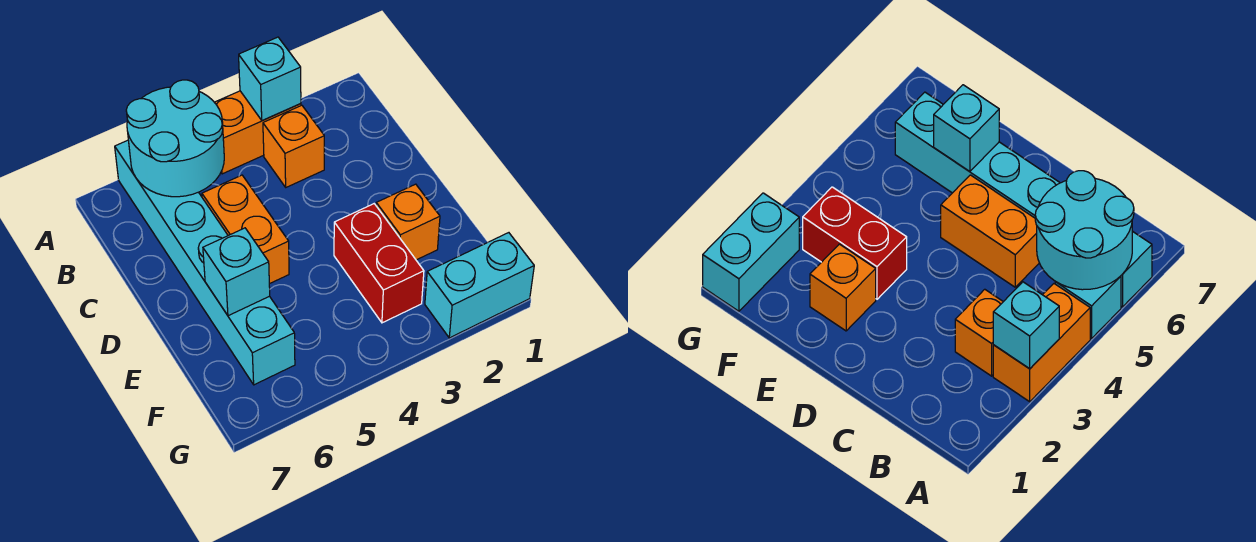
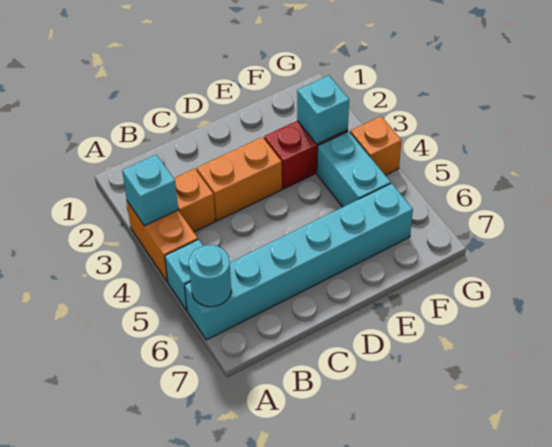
cyan 2x2 round brick [126,80,224,197] -> cyan 1x1 round brick [189,245,231,307]
orange 1x2 brick [202,175,289,284] -> orange 1x2 brick moved to [197,137,282,221]
orange 1x1 brick [376,184,440,260] -> orange 1x1 brick moved to [350,116,402,175]
cyan 1x1 brick [203,228,270,316] -> cyan 1x1 brick moved to [297,76,349,144]
cyan 1x2 brick [425,233,534,338] -> cyan 1x2 brick moved to [317,131,391,207]

